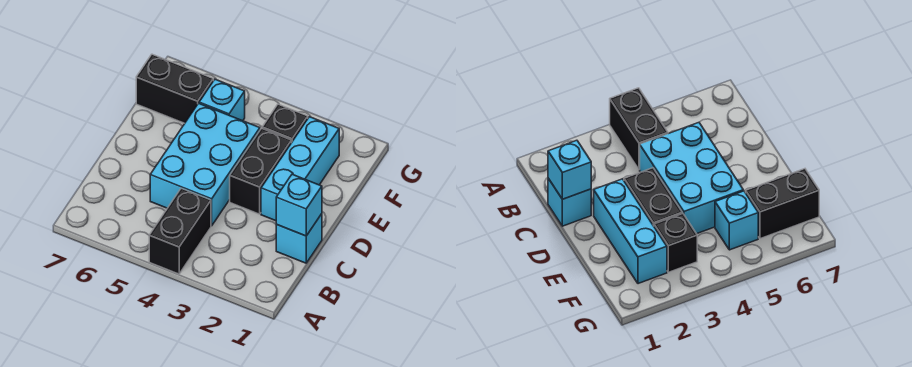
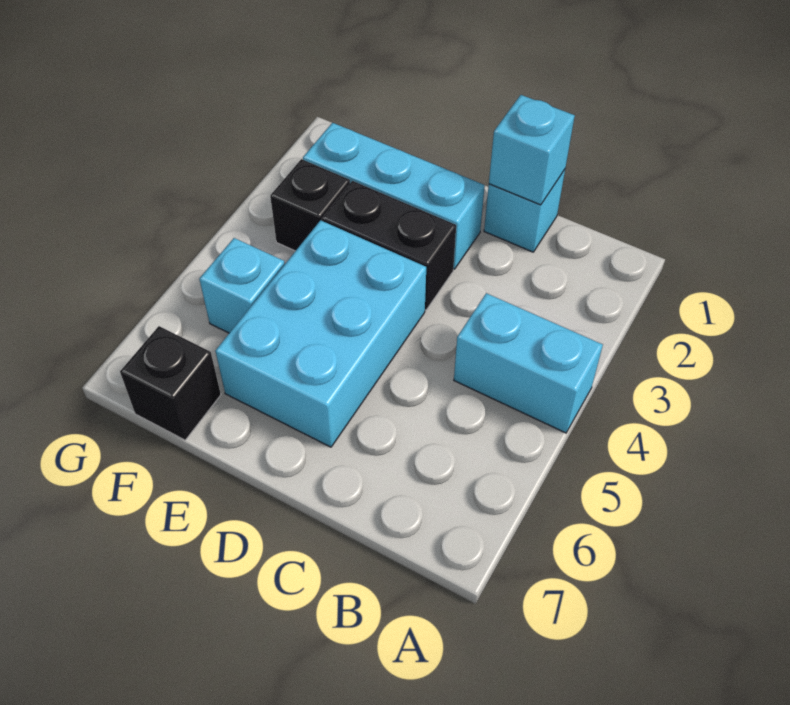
black 1x2 brick [149,188,211,274] -> cyan 1x2 brick [454,293,603,433]
cyan 2x3 brick [150,103,260,226] -> cyan 2x3 brick turned to [215,220,426,447]
black 1x2 brick [136,54,213,123] -> black 1x1 brick [120,326,221,440]

